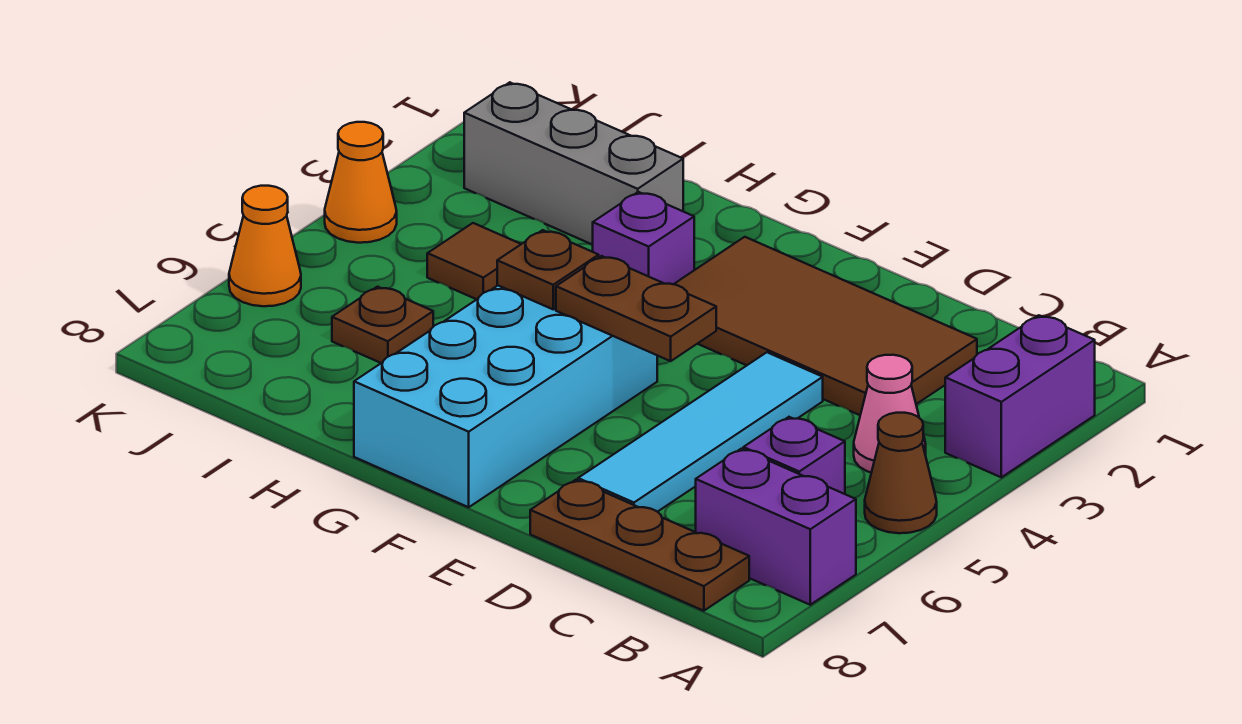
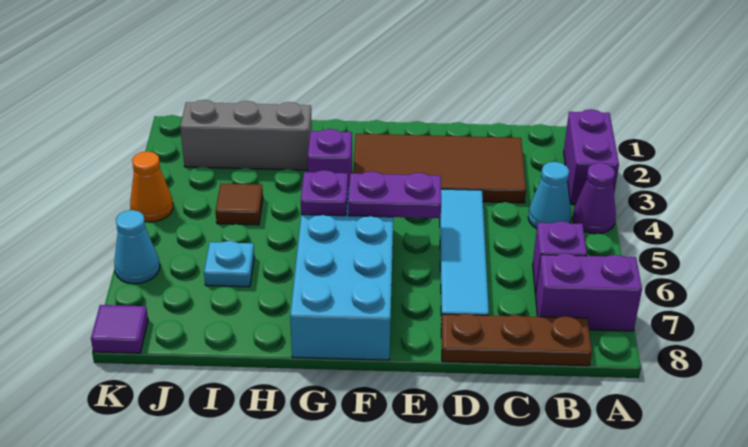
none -> purple 1x1 cone [573,163,616,234]
brown 1x1 cone [865,413,937,533] -> none
pink 1x1 cone [854,355,926,473] -> cyan 1x1 cone [528,162,571,229]
brown 1x2 plate [556,256,716,361] -> purple 1x2 plate [348,171,441,218]
brown 1x1 plate [497,230,599,309] -> purple 1x1 plate [301,170,348,216]
brown 1x1 plate [332,287,433,363] -> cyan 1x1 plate [204,241,254,287]
orange 1x1 cone [229,186,301,306] -> cyan 1x1 cone [114,210,160,284]
none -> purple 1x1 tile [91,305,148,353]

